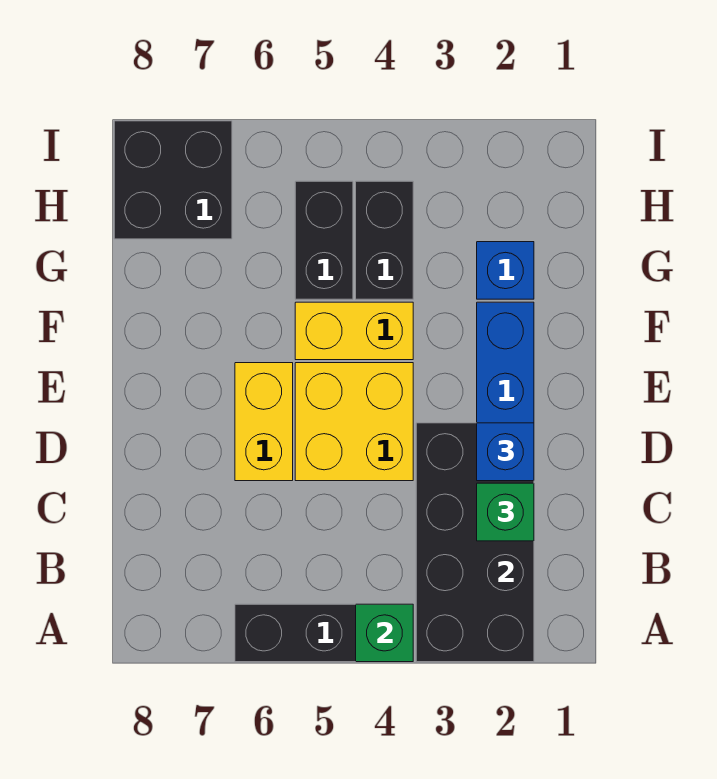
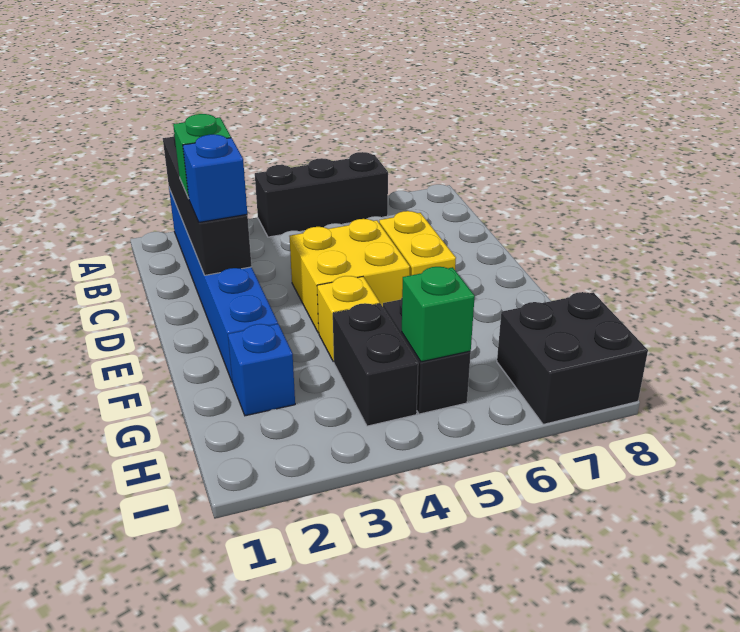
black 2x4 brick [416,423,534,662] -> black 1x4 brick [163,135,252,275]
green 1x1 brick [356,604,413,662] -> green 1x1 brick moved to [402,267,475,362]
yellow 1x2 brick [295,302,413,360] -> yellow 1x1 brick [317,276,380,362]

